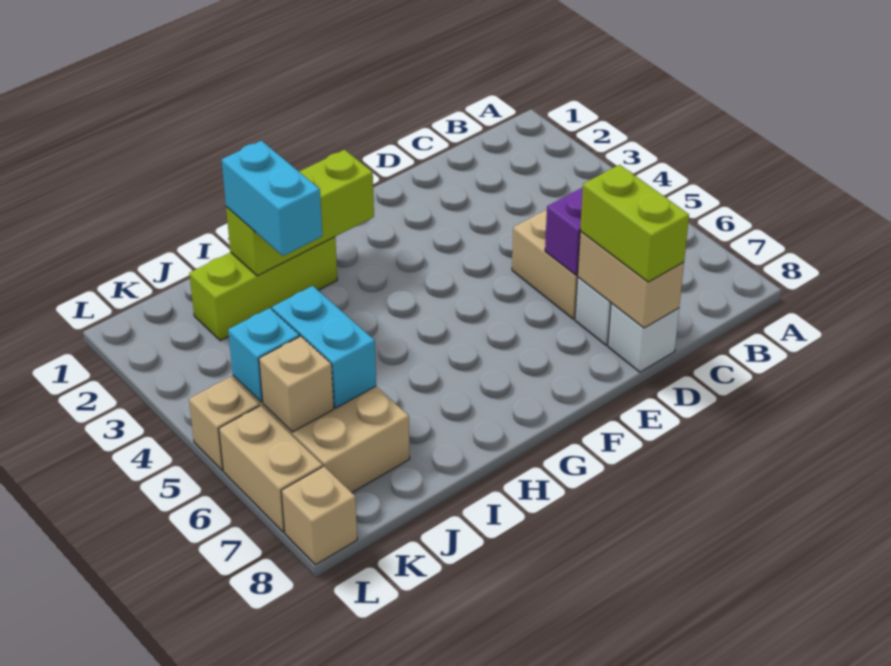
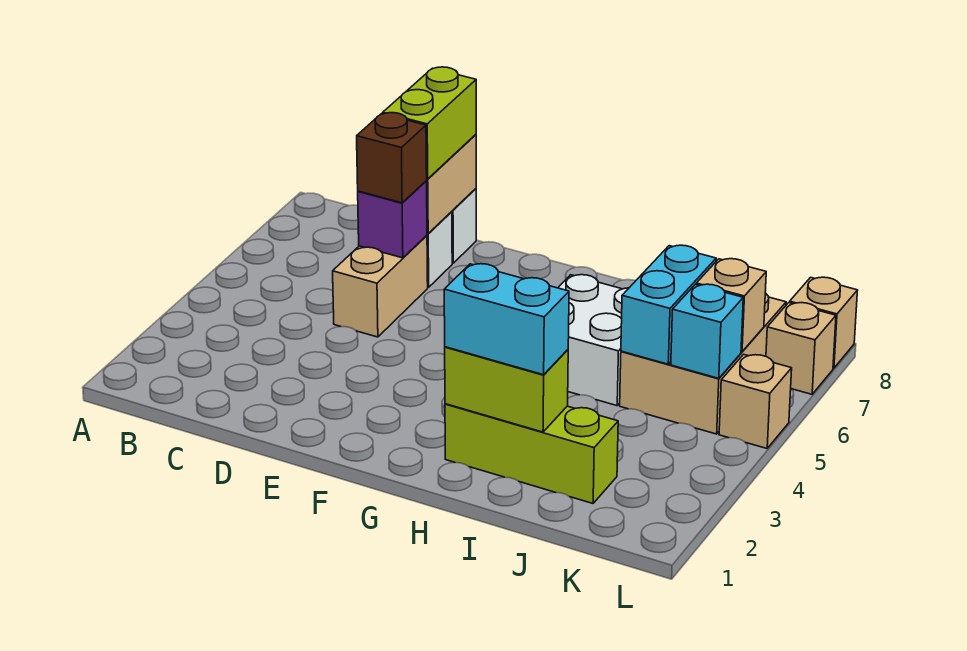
none -> brown 1x1 brick [357,113,427,203]
lime 1x3 brick [226,150,374,276] -> lime 1x2 brick [445,347,568,432]
none -> white 2x2 brick [558,275,629,406]
cyan 1x2 brick [222,141,322,256] -> cyan 1x2 brick turned to [444,264,569,375]
tan 1x2 brick [219,406,323,532] -> tan 1x1 brick [766,303,836,394]

